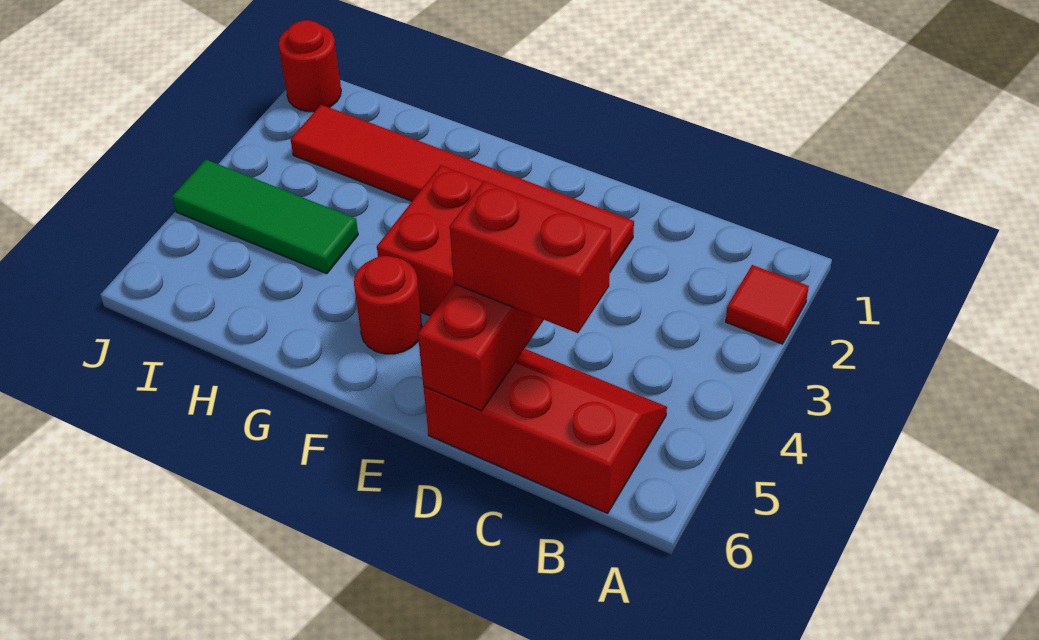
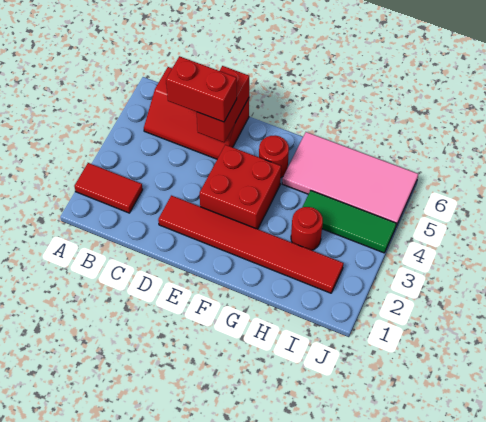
red 1x1 tile [726,265,809,344] -> red 1x2 tile [74,163,143,213]
none -> pink 2x4 tile [282,132,418,226]
red 1x1 round brick [278,20,341,112] -> red 1x1 round brick moved to [291,207,323,250]

